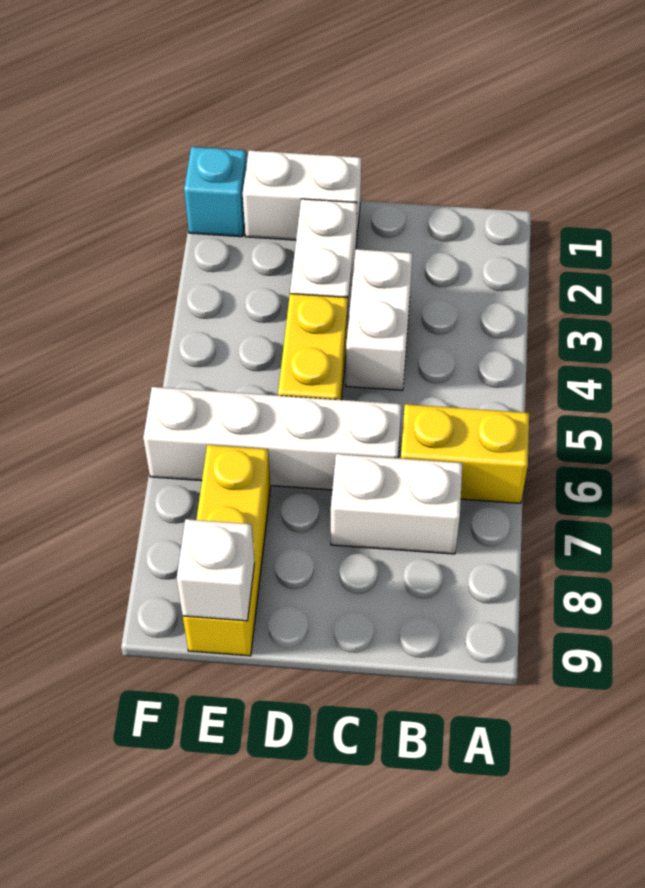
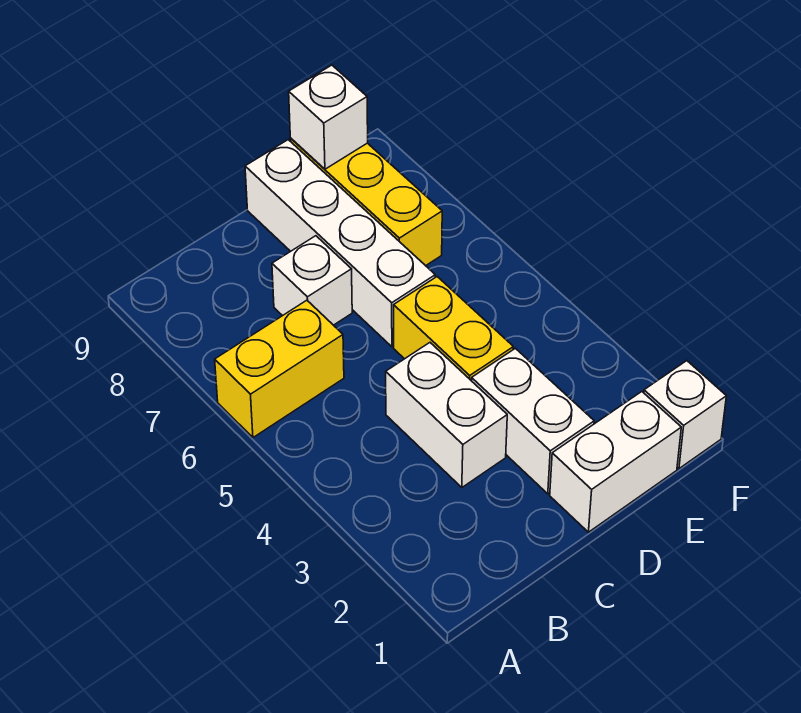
white 1x2 brick [331,454,463,554] -> white 1x1 brick [272,236,352,325]
white 1x4 brick [143,387,402,490] -> white 1x4 brick turned to [245,140,435,347]
cyan 1x1 brick [184,147,247,237] -> white 1x1 brick [644,361,726,469]

